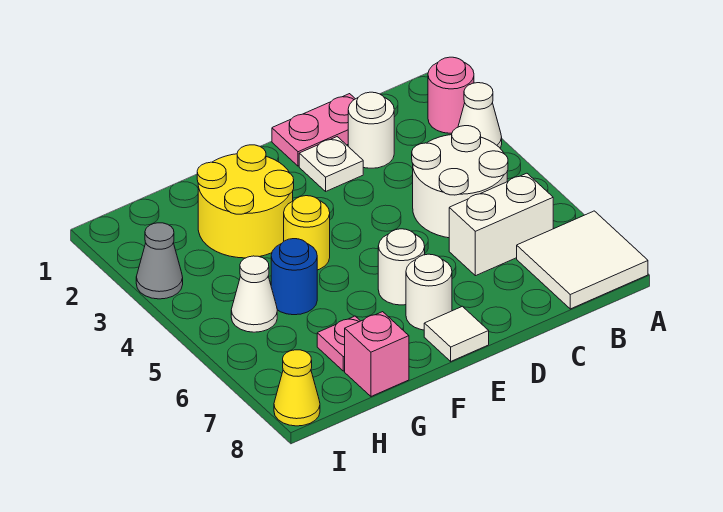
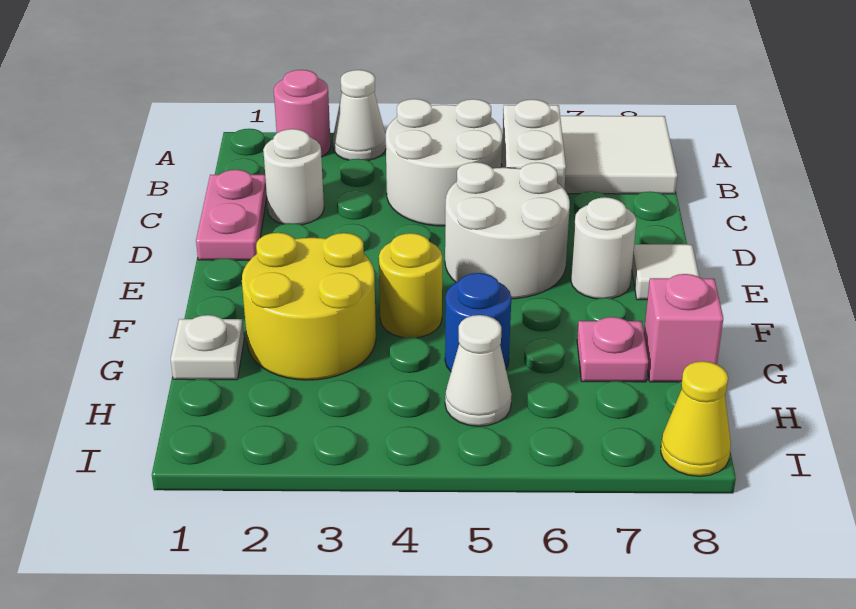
white 1x1 plate [299,137,363,191] -> white 1x1 plate moved to [171,315,244,380]
white 1x1 round brick [378,229,425,305] -> white 2x2 round brick [445,162,570,299]
grey 1x1 cone [136,223,183,299] -> none

